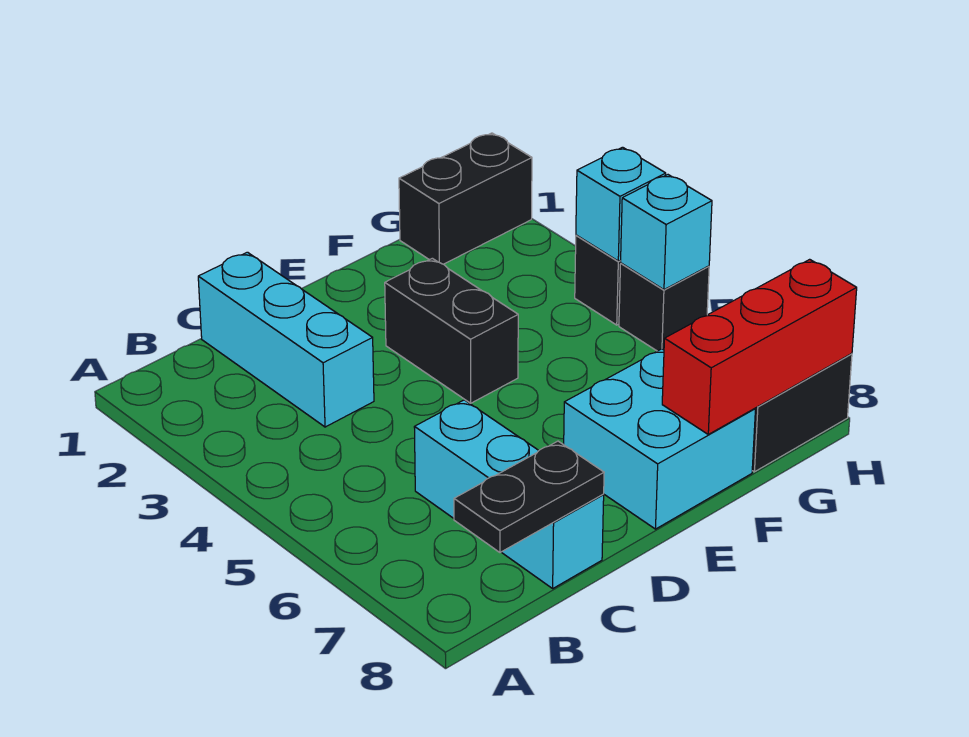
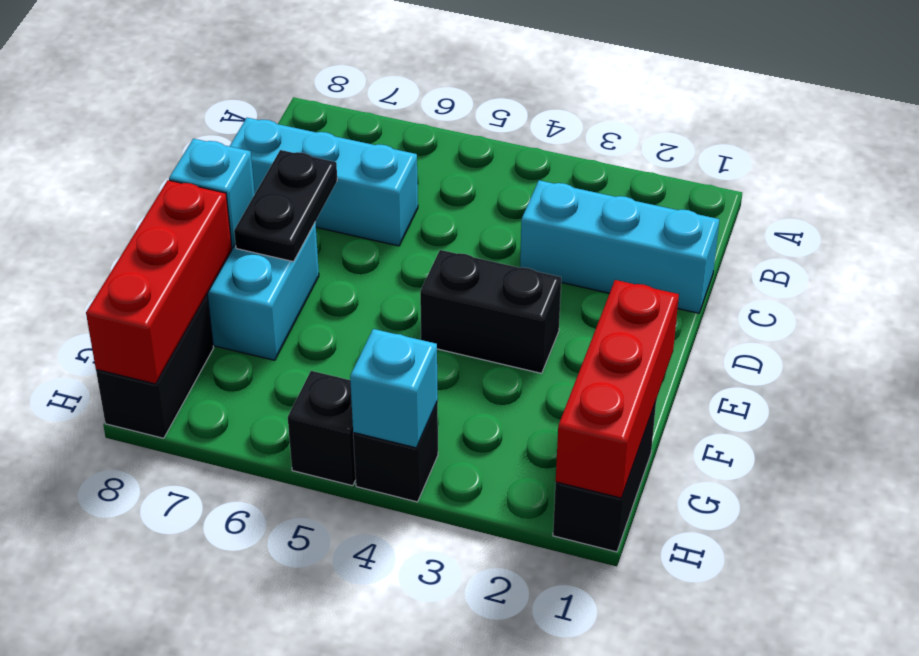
black 1x2 plate [454,441,604,552] -> black 1x2 plate moved to [234,150,337,262]
none -> red 1x3 brick [556,280,679,498]
cyan 1x1 brick [621,175,712,290] -> cyan 1x1 brick moved to [169,139,255,248]

